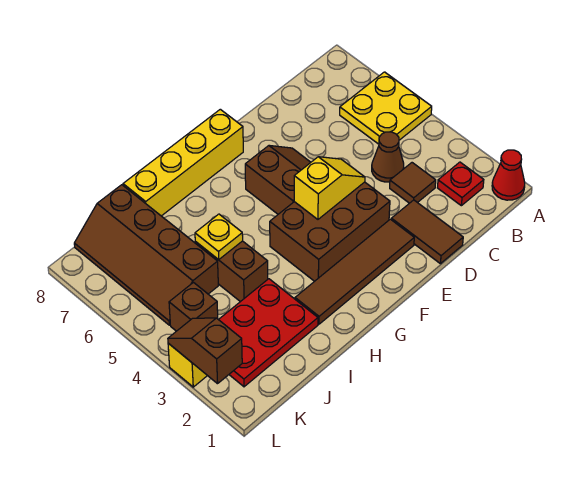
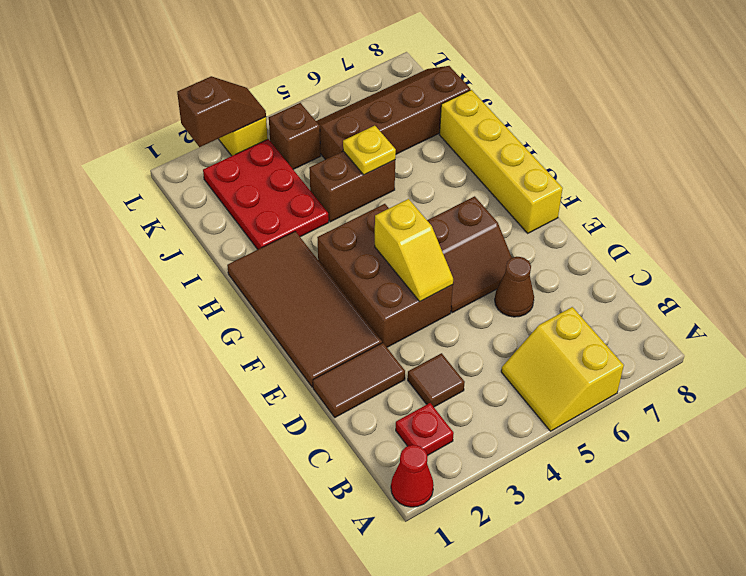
yellow 2x2 plate [340,72,432,144] -> yellow 2x2 slope [501,307,624,431]
brown 1x1 cone [372,132,404,182] -> brown 1x1 cone moved to [495,257,534,317]
brown 1x4 tile [295,219,414,324] -> brown 2x4 tile [227,231,382,387]

